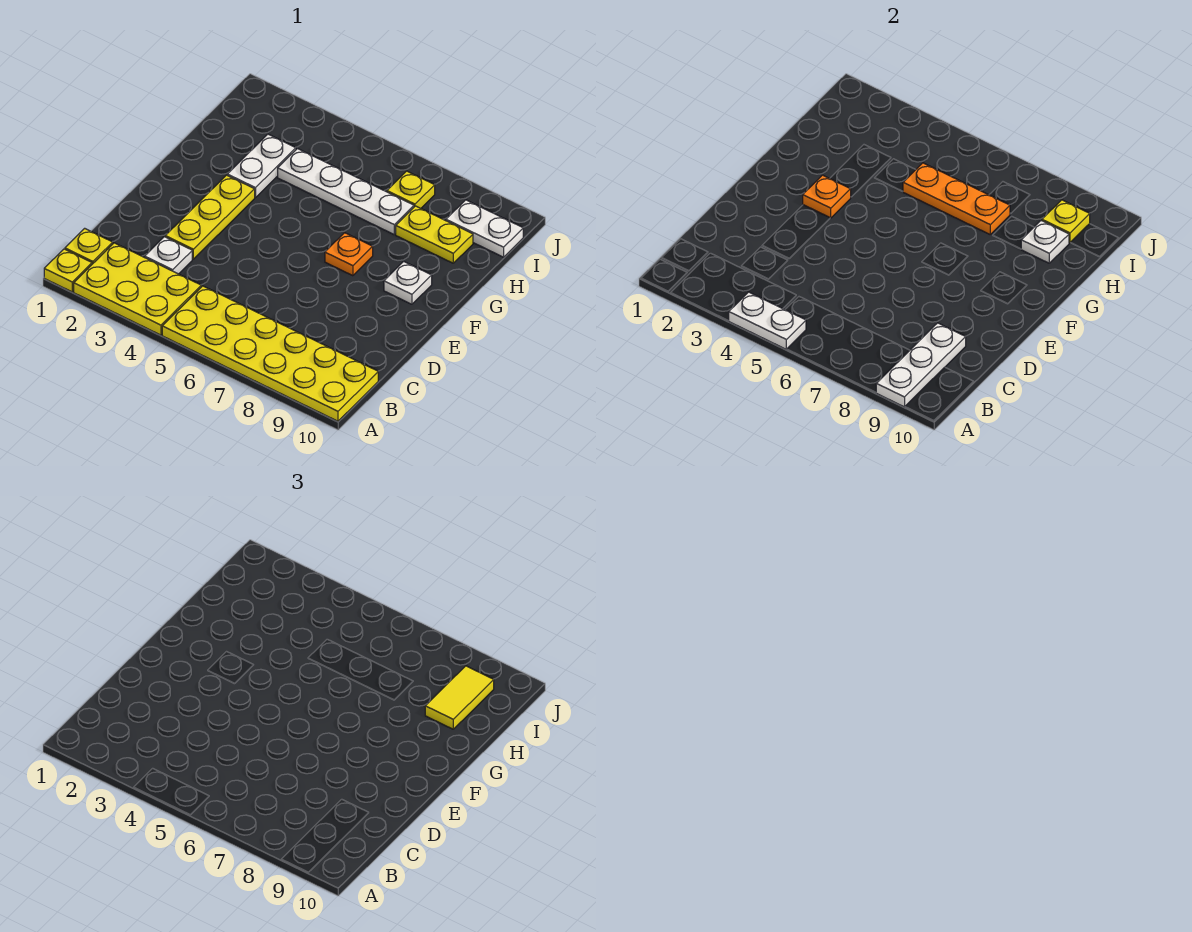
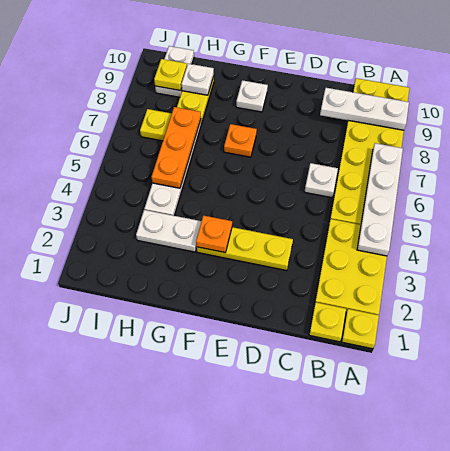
white 1x2 plate [729,292,806,349] -> white 1x4 plate [357,143,403,256]
white 1x1 plate [145,237,192,274] -> white 1x1 plate moved to [305,163,338,198]
yellow 1x2 tile [425,666,494,729] -> none

